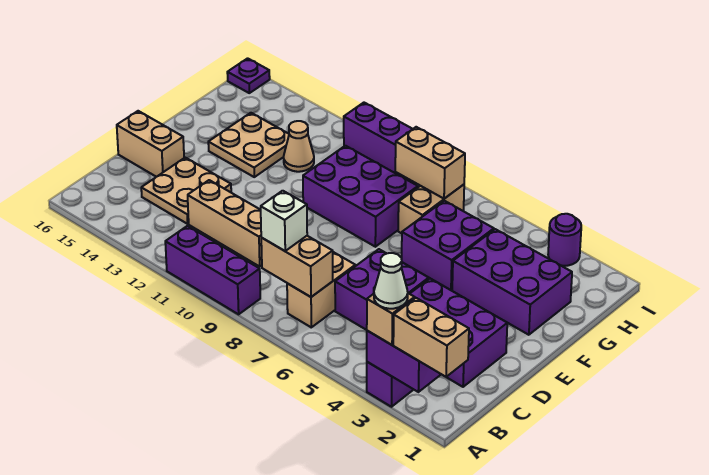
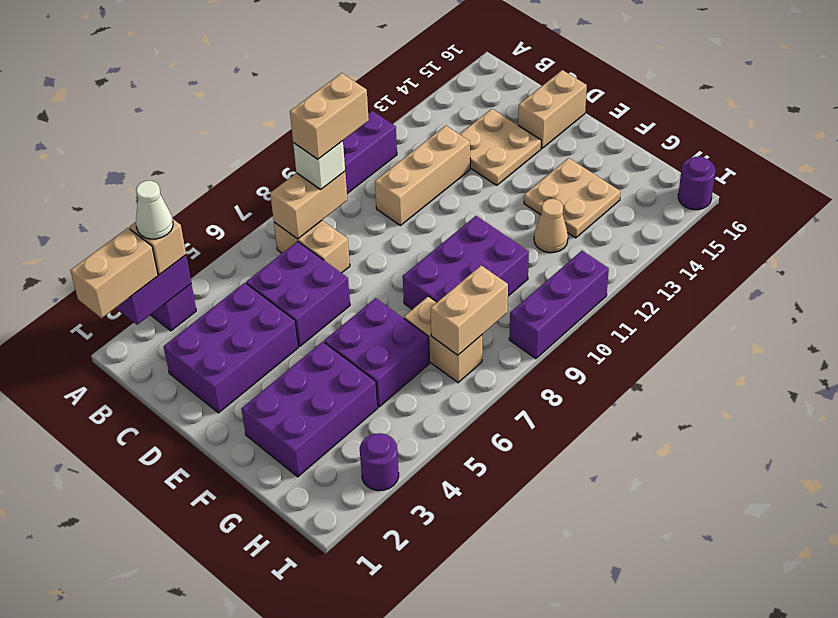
none -> tan 1x2 brick [290,73,369,159]
purple 1x1 plate [227,58,270,93] -> purple 1x1 round brick [678,156,715,210]

